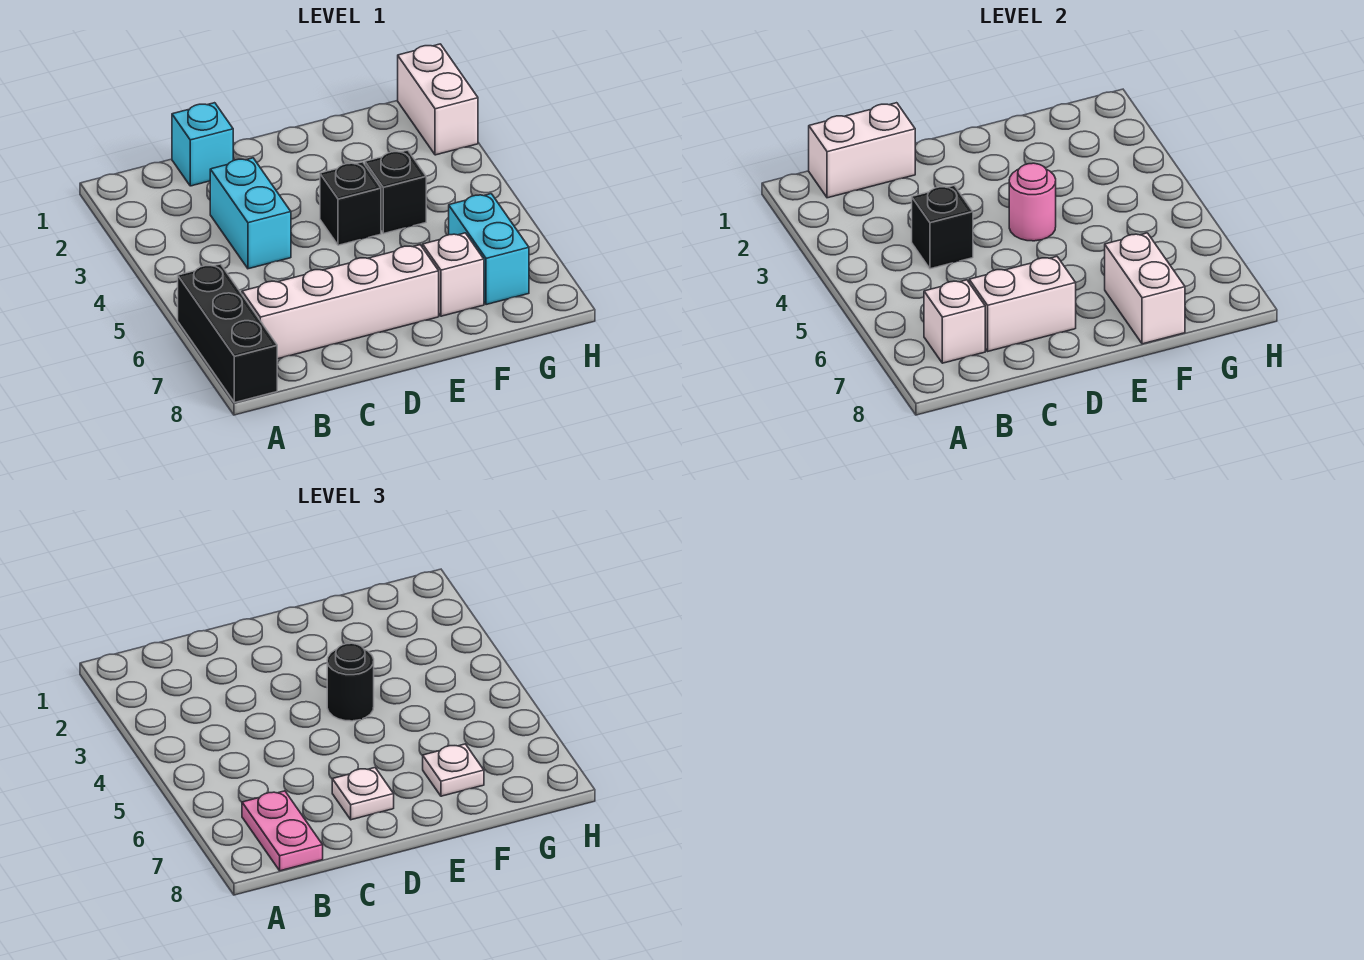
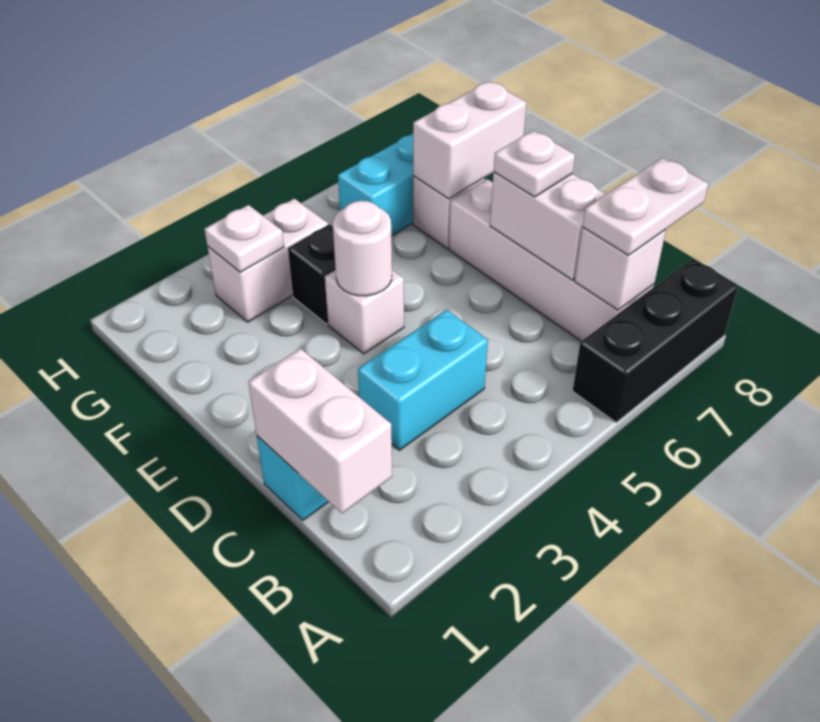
pink 1x2 plate [242,791,323,871] -> white 1x2 plate [583,158,708,255]
black 1x1 brick [912,185,973,269] -> none
black 1x1 brick [320,162,381,245] -> white 1x1 brick [325,270,404,354]
pink 1x1 round brick [1009,163,1056,241] -> white 1x1 round brick [333,201,392,296]
black 1x1 round brick [327,643,374,721] -> none
white 1x1 plate [423,744,484,796] -> white 1x1 plate moved to [205,205,284,272]
white 1x2 brick [398,44,478,155] -> white 1x2 brick moved to [208,199,328,322]

